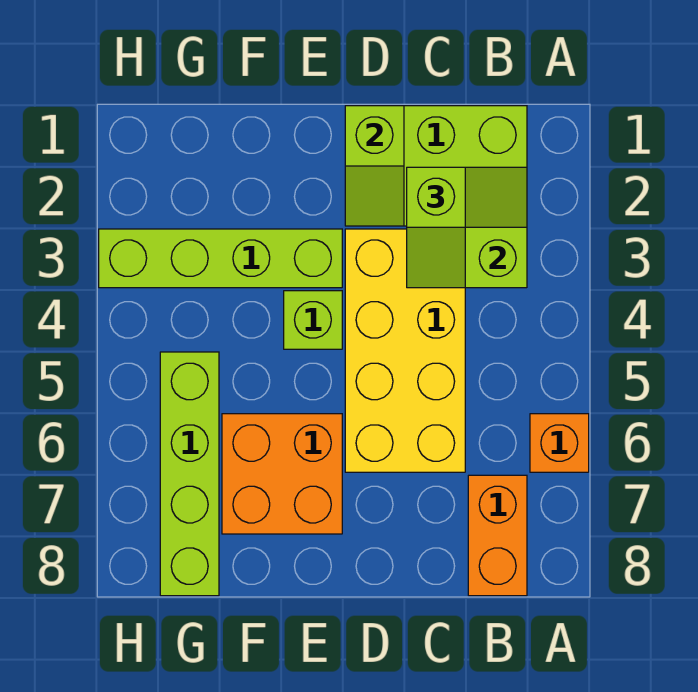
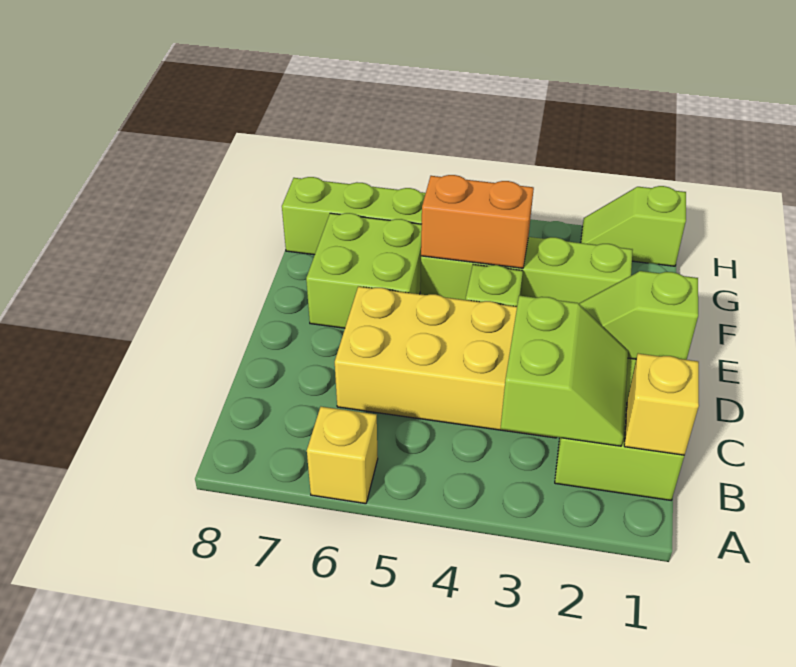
orange 1x1 brick [530,414,589,472] -> yellow 1x1 brick [307,407,378,504]
none -> yellow 1x1 brick [624,354,699,455]
orange 1x2 brick [468,475,527,596] -> orange 1x2 brick moved to [421,175,534,268]
lime 1x2 slope [407,167,465,288] -> lime 1x2 slope moved to [581,186,686,266]
lime 1x4 brick [99,229,342,288] -> lime 1x4 brick turned to [420,237,633,304]
orange 2x2 brick [222,414,342,534] -> lime 2x2 brick [306,213,422,328]

